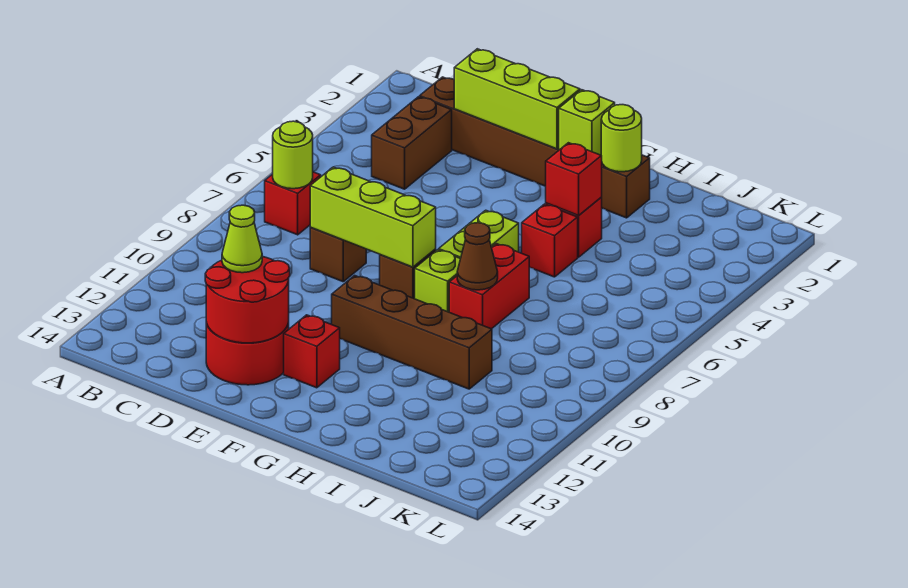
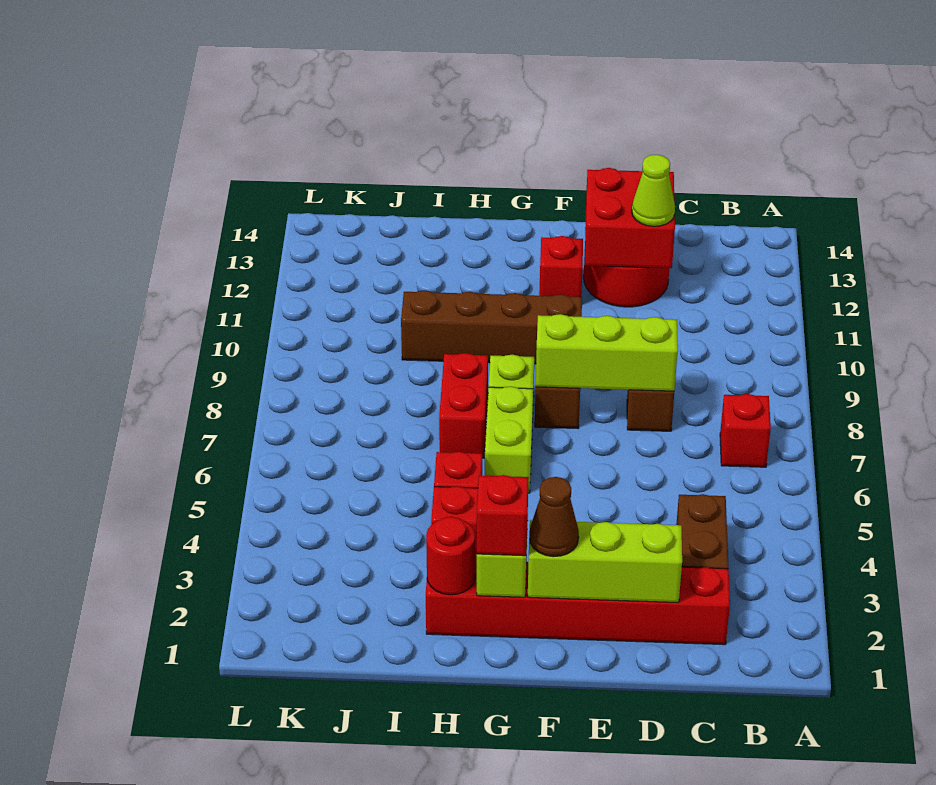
lime 1x1 round brick [273,121,313,189] -> none
brown 1x6 brick [420,77,650,218] -> red 1x6 brick [426,560,730,645]
red 2x2 round brick [205,257,290,343] -> red 2x2 brick [585,168,675,268]
lime 1x1 round brick [601,105,642,172] -> red 1x1 round brick [426,517,475,595]
red 1x1 brick [546,143,602,215] -> red 1x1 brick moved to [477,475,529,556]
brown 1x1 cone [457,223,498,290] -> brown 1x1 cone moved to [529,477,579,557]

